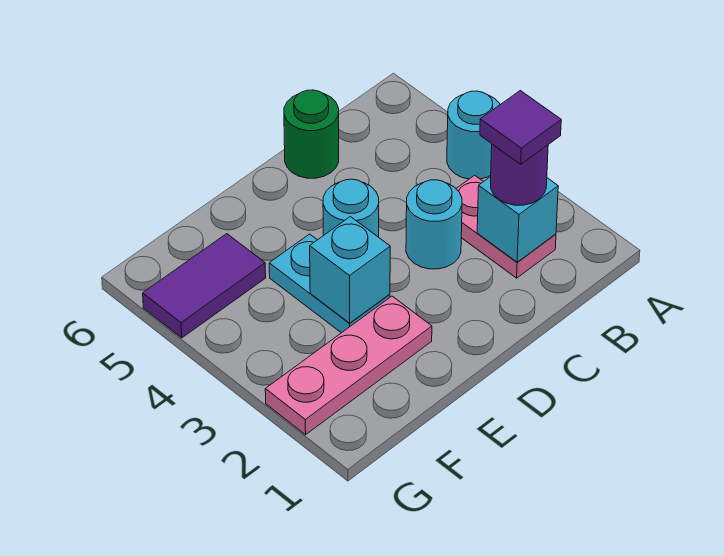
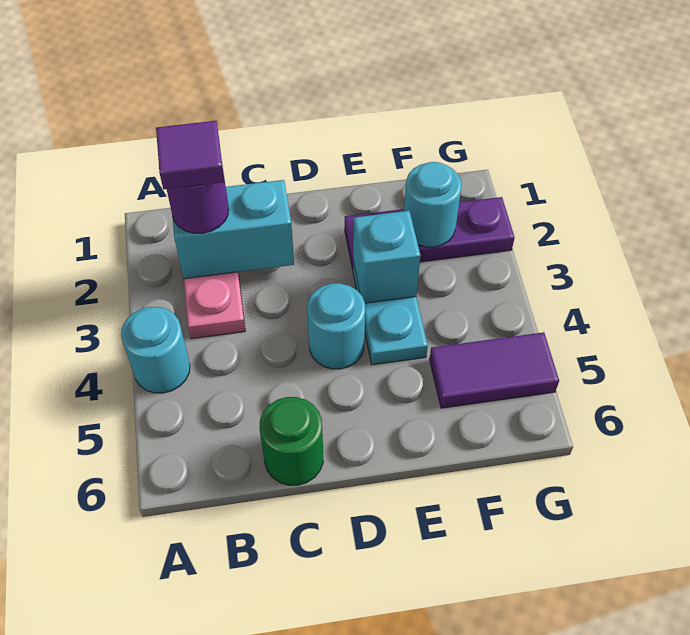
cyan 1x1 brick [477,177,558,262] -> cyan 1x2 brick [172,180,294,279]
cyan 1x1 round brick [406,180,462,269] -> cyan 1x1 round brick moved to [404,162,461,247]
pink 1x3 plate [265,296,432,435] -> purple 1x3 plate [345,197,515,269]

